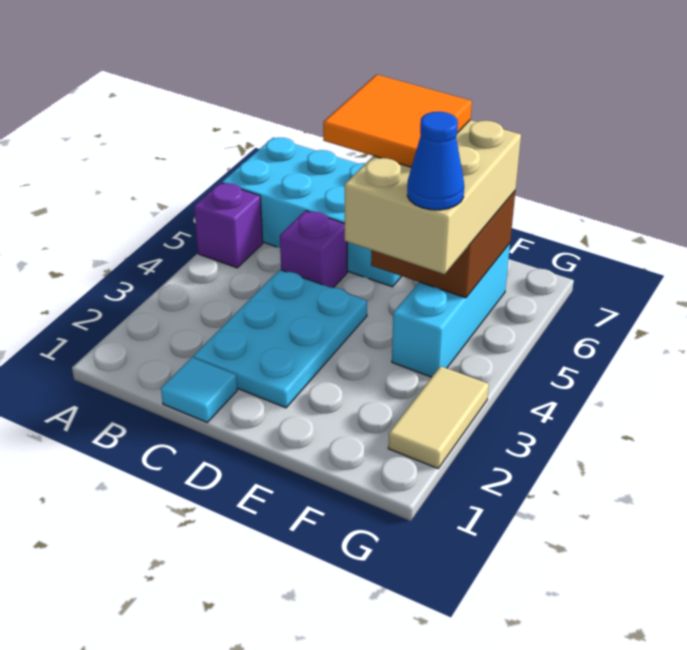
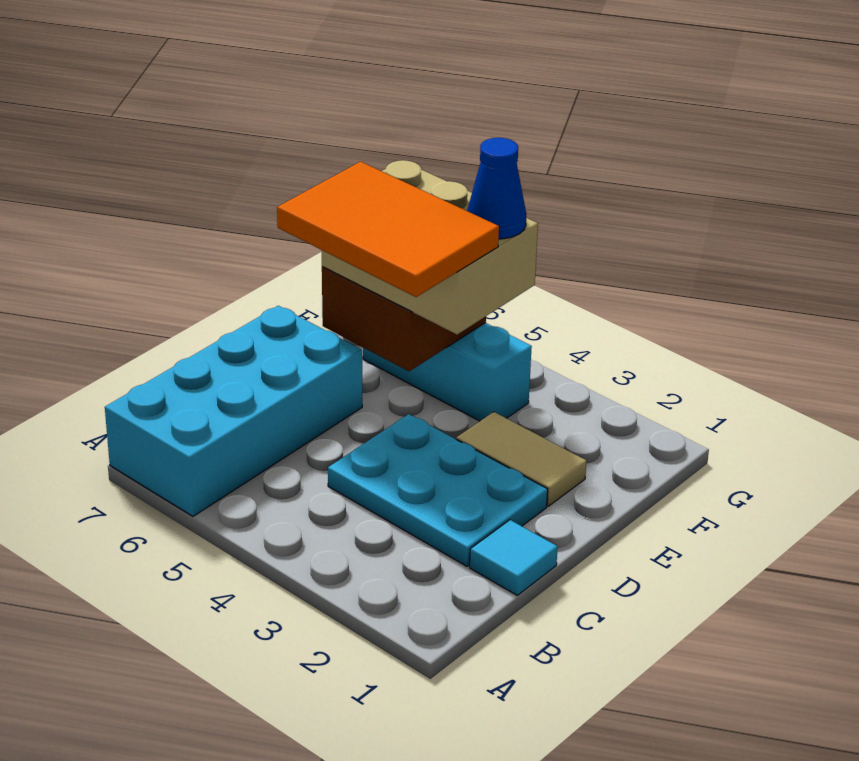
purple 1x1 brick [194,183,263,268] -> none
purple 1x1 brick [280,211,347,288] -> none
orange 2x2 tile [323,74,472,167] -> orange 2x3 tile [277,162,499,297]
tan 1x2 tile [388,366,489,468] -> tan 1x2 tile moved to [456,412,586,506]

